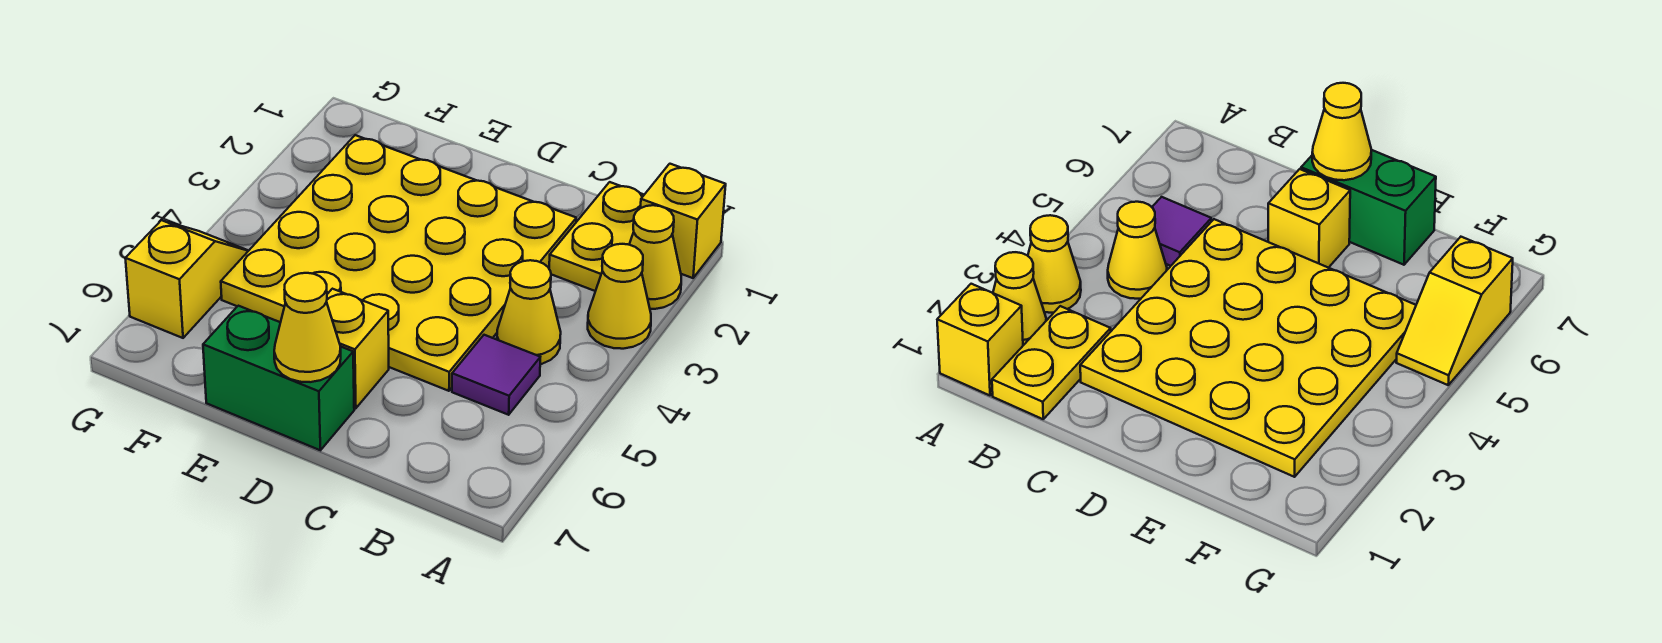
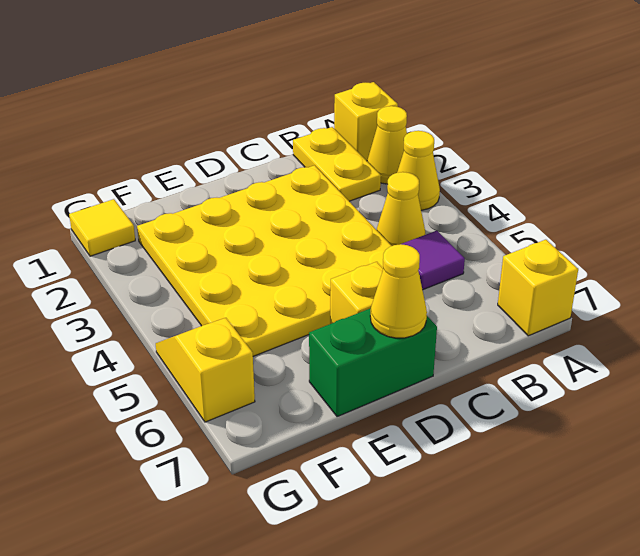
none -> yellow 1x1 brick [498,240,578,336]
none -> yellow 1x1 tile [69,199,135,256]

